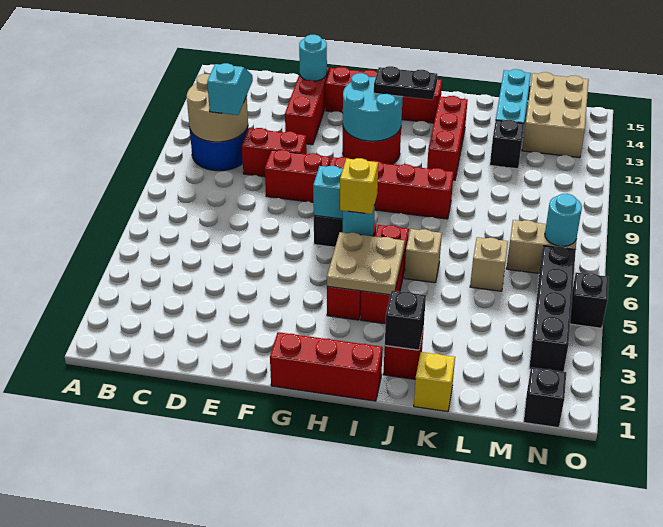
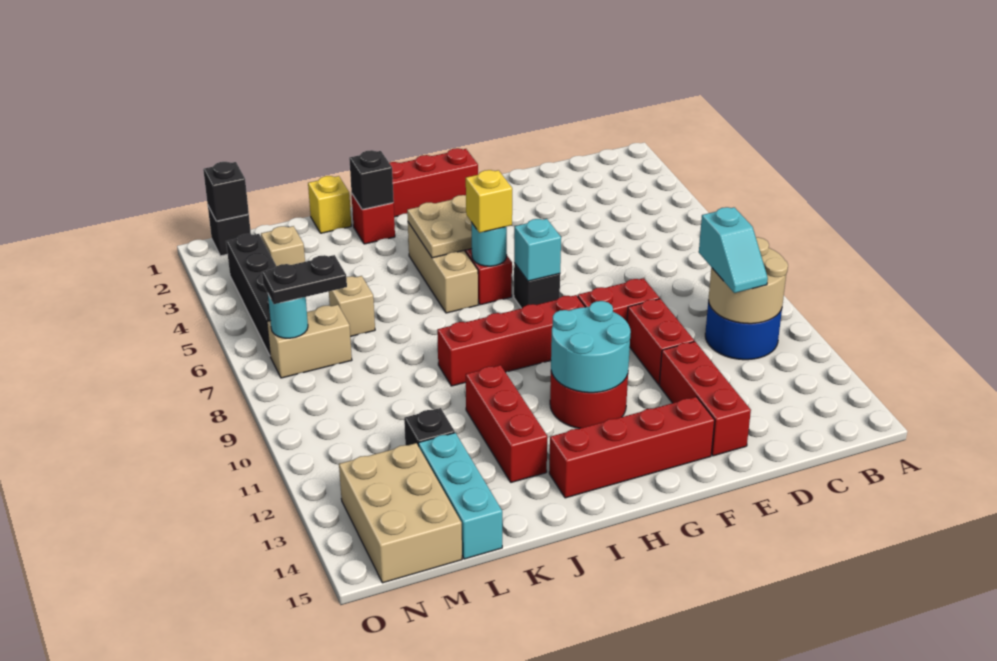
red 1x2 brick [242,128,307,177] -> red 1x2 brick turned to [627,299,694,385]
cyan 1x1 round brick [299,35,327,81] -> none
black 1x2 plate [374,66,437,100] -> black 1x2 plate moved to [262,255,347,304]
red 1x3 brick [361,225,409,324] -> tan 1x3 brick [408,222,478,313]
tan 1x1 brick [404,229,442,283] -> tan 1x1 brick moved to [261,226,305,266]
black 1x1 brick [570,273,609,328] -> black 1x1 brick moved to [203,162,249,221]

